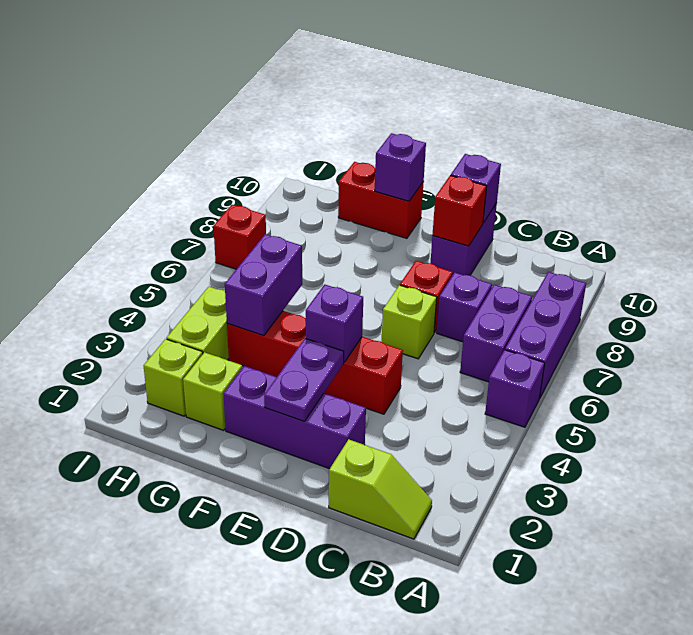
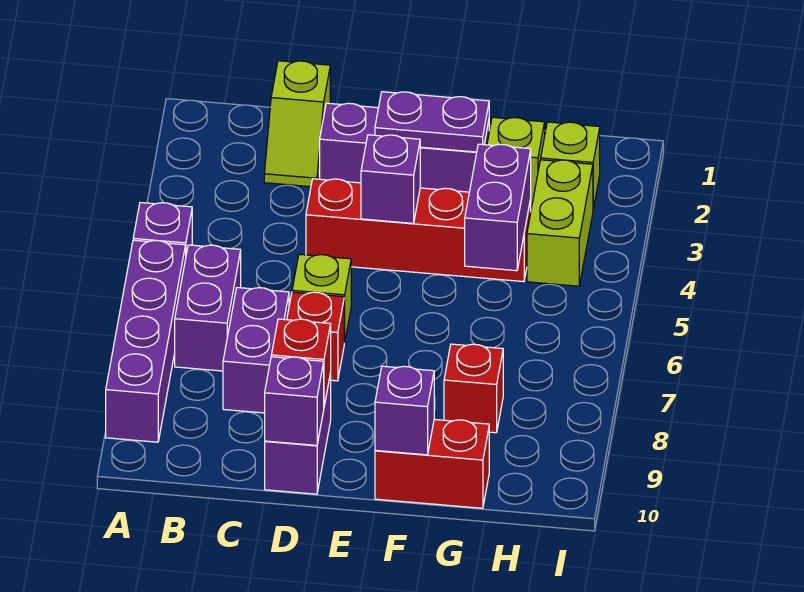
purple 1x3 brick [505,272,586,399] -> purple 1x4 brick [106,240,186,442]
lime 1x2 slope [329,439,432,539] -> lime 1x2 slope turned to [264,61,330,187]
purple 1x1 brick [437,273,492,342] -> purple 1x2 brick [223,288,289,413]
purple 1x2 plate [264,338,344,421] -> purple 1x2 plate turned to [375,92,489,152]
red 1x1 brick [213,205,266,269] -> red 1x1 brick moved to [444,344,503,433]

